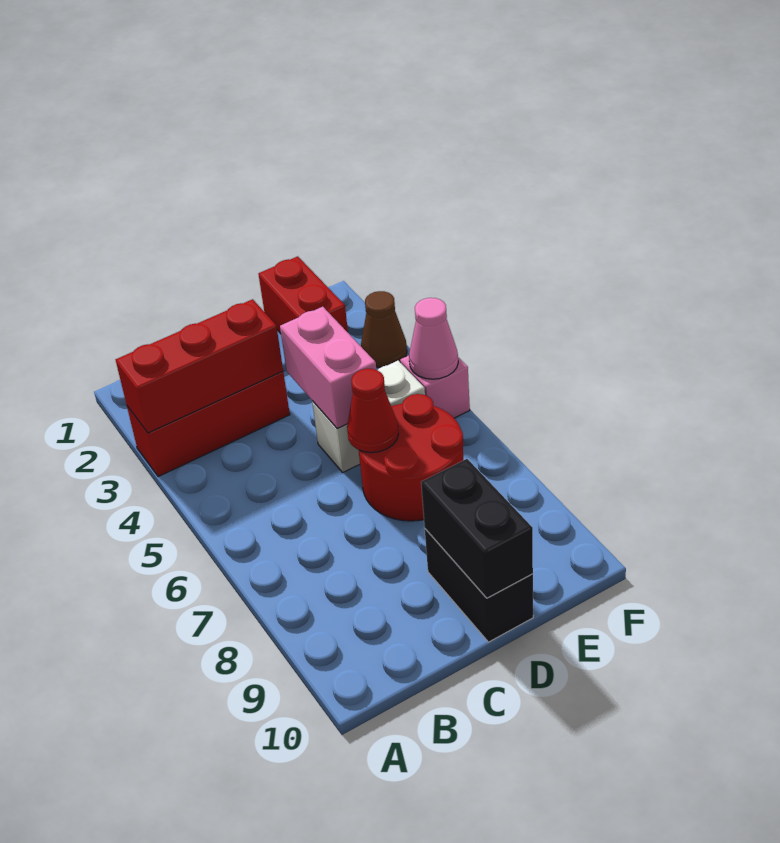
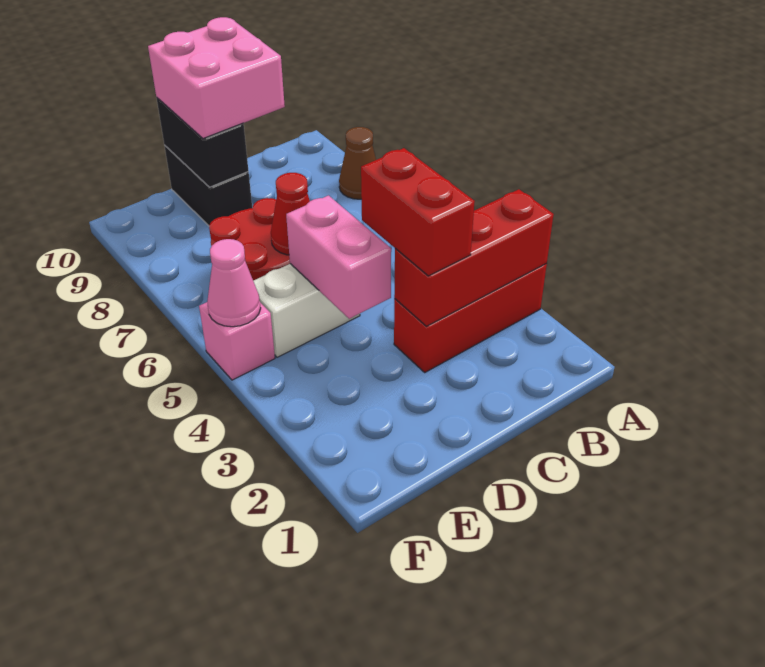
none -> pink 2x2 brick [148,17,285,138]
red 1x2 brick [259,256,348,334] -> red 1x2 brick moved to [361,148,475,276]
brown 1x1 cone [361,291,407,368] -> brown 1x1 cone moved to [339,127,376,199]

